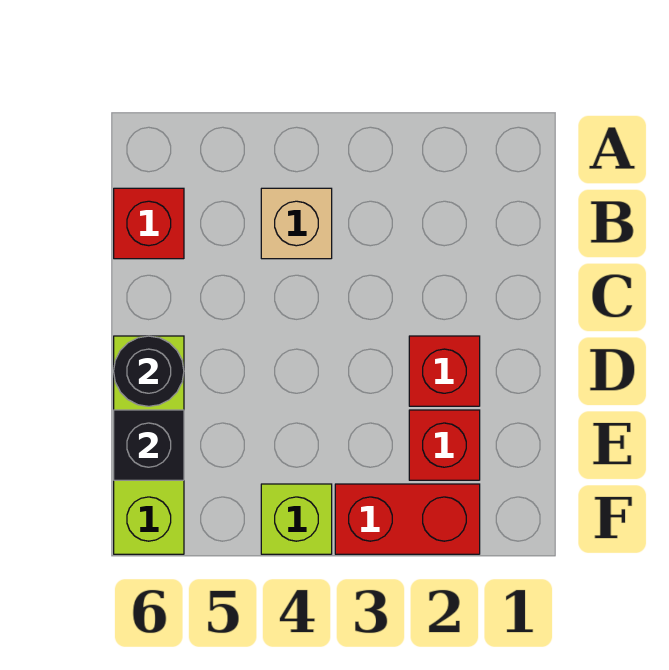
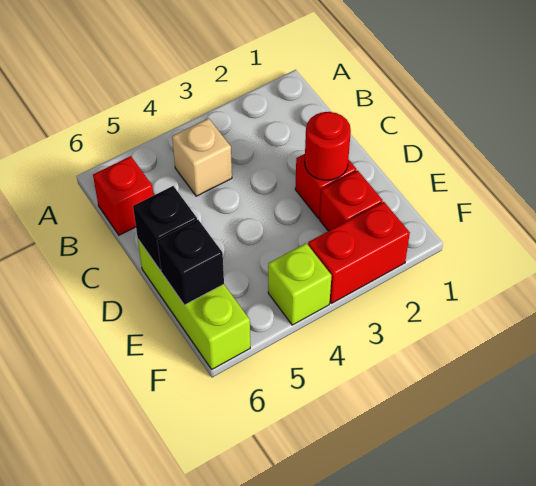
none -> red 1x1 round brick [305,112,351,180]
black 1x1 round brick [114,336,184,406] -> black 1x1 brick [133,186,197,270]

